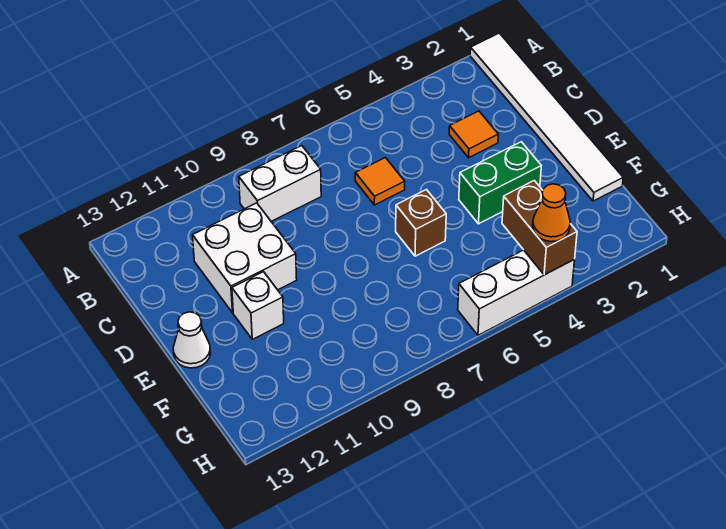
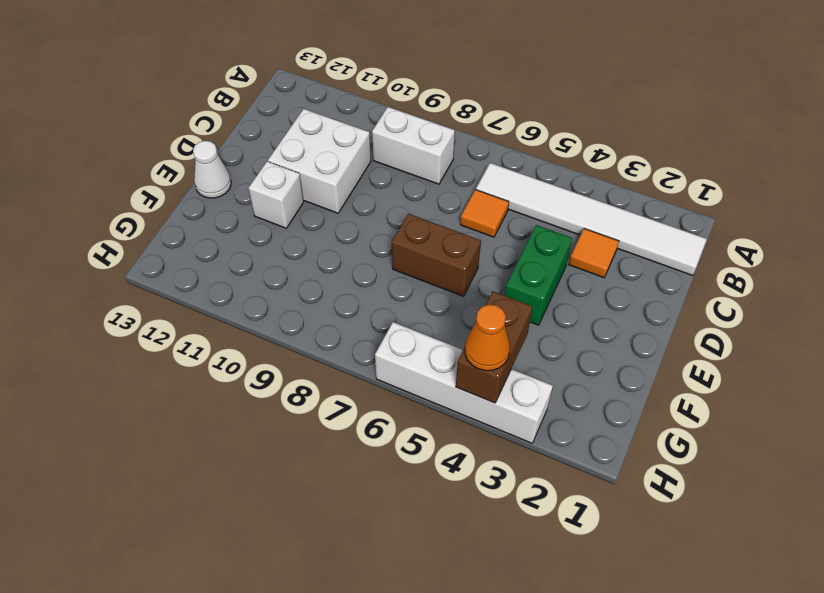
white 1x6 tile [470,33,623,201] -> white 1x6 tile turned to [476,163,707,276]
green 1x2 brick [459,142,541,224] -> green 1x2 brick turned to [505,225,572,325]
brown 1x1 brick [396,190,446,256] -> brown 1x2 brick [392,214,481,296]
white 1x3 brick [458,250,575,335] -> white 1x4 brick [375,322,553,443]

